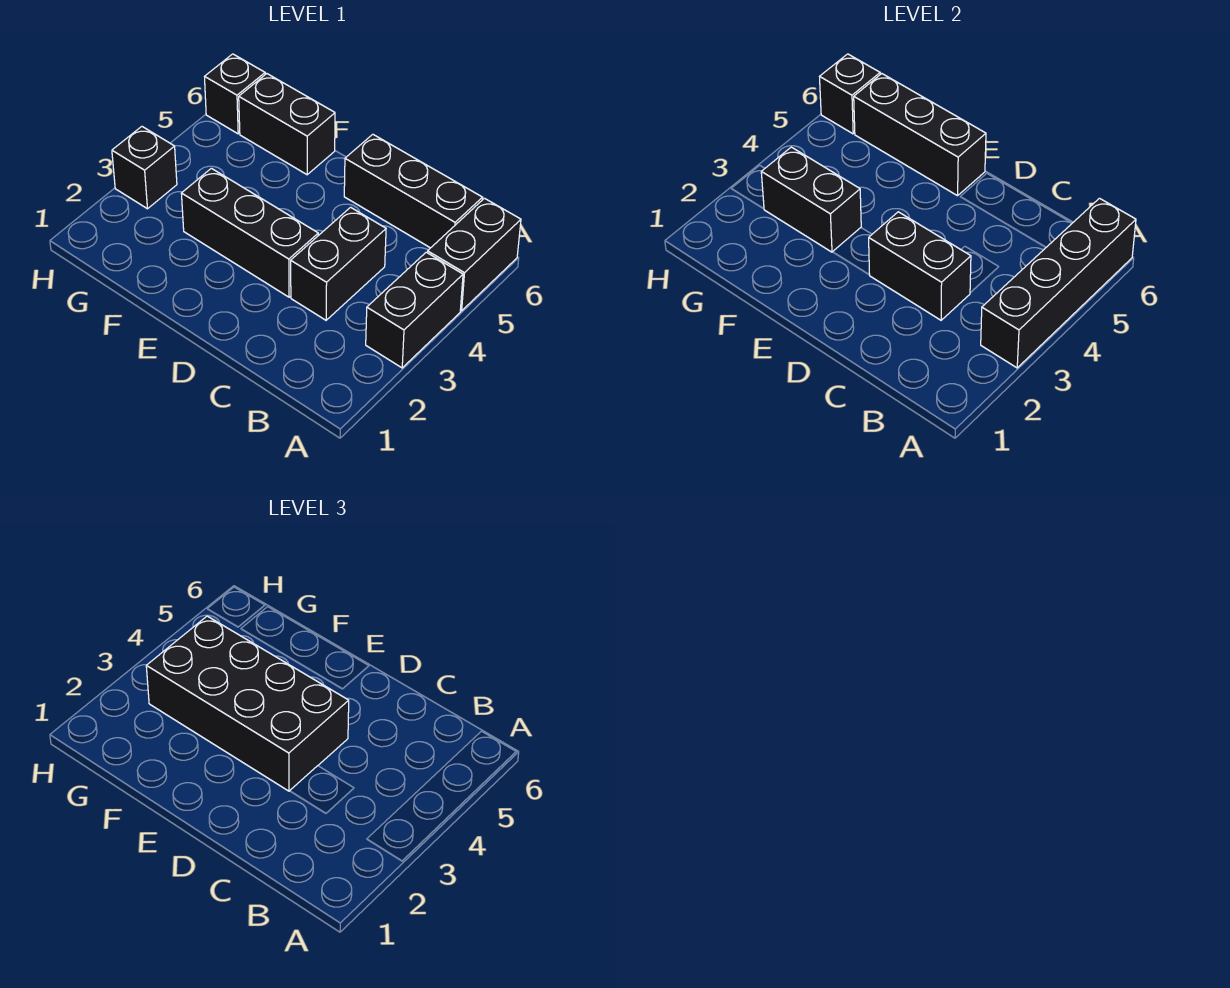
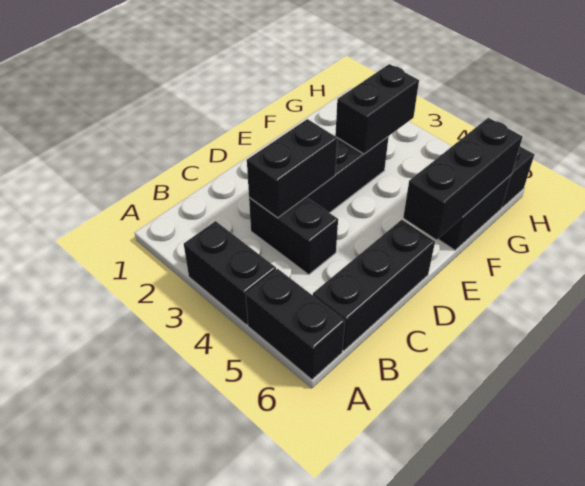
black 1x4 brick [981,198,1136,368] -> none
black 2x4 brick [146,616,349,791] -> none
black 1x1 brick [112,127,177,209] -> none
black 1x1 brick [820,54,880,134] -> none

